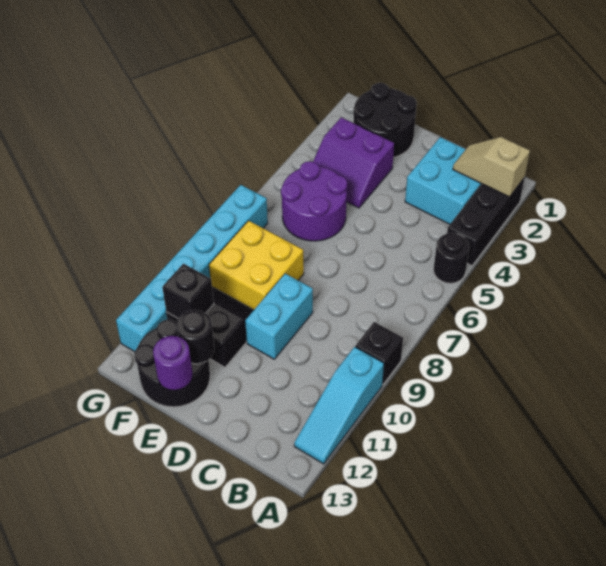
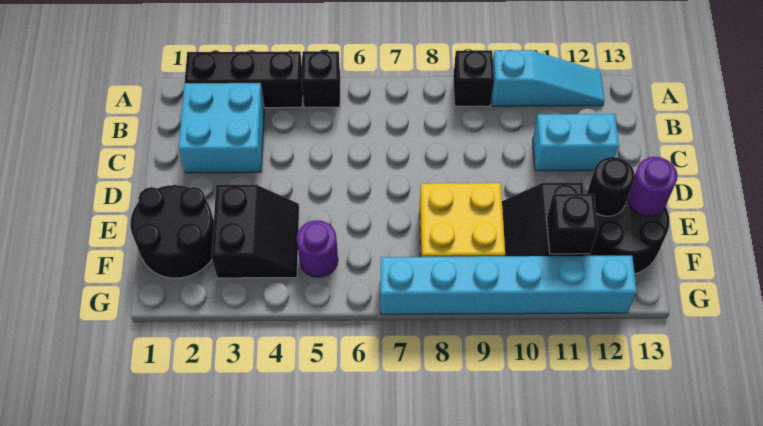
tan 1x2 slope [453,137,530,197] -> none
black 1x1 round brick [434,233,469,283] -> black 1x1 brick [301,51,340,107]
cyan 1x2 brick [245,274,313,359] -> cyan 1x2 brick moved to [533,114,619,171]
purple 2x2 slope [313,117,394,208] -> black 2x2 slope [211,185,299,278]
purple 2x2 round brick [281,161,347,241] -> purple 1x1 round brick [297,220,338,277]

